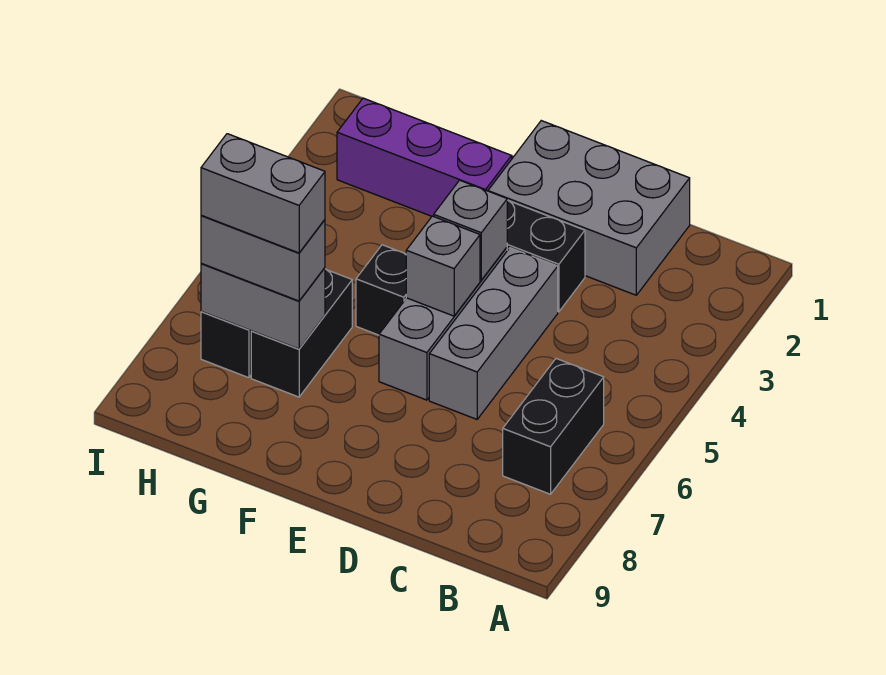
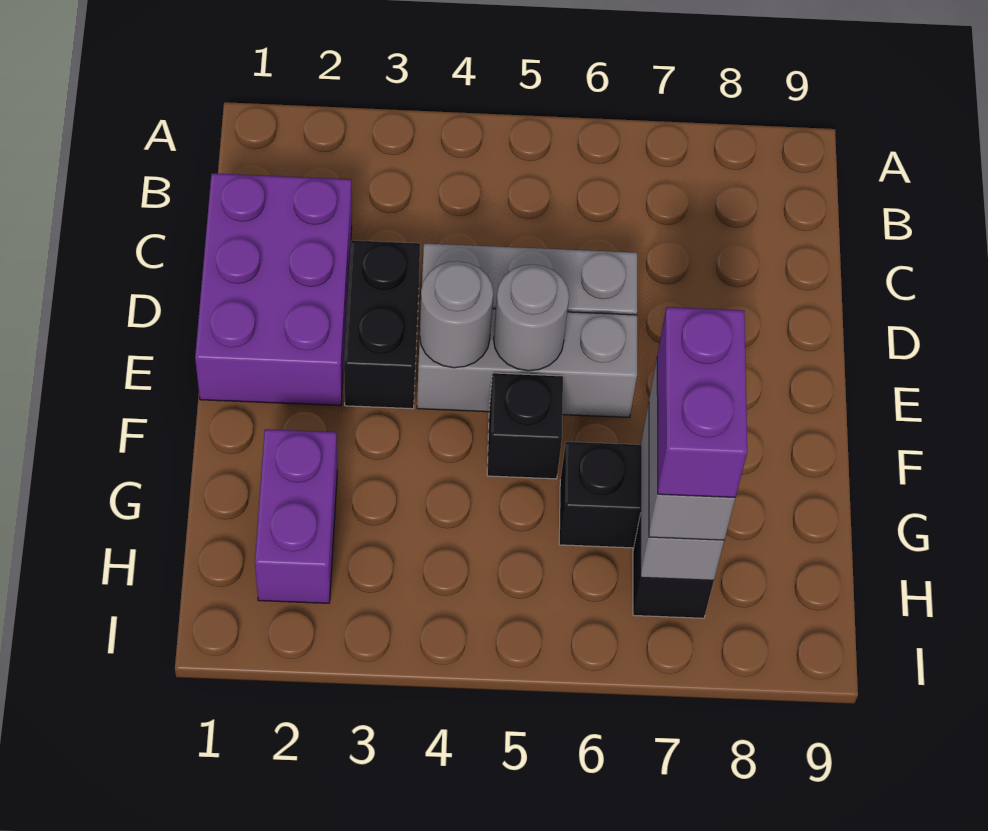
black 1x2 brick [503,359,604,494] -> none
grey 2x3 brick [488,121,690,295] -> purple 2x3 brick [195,173,352,406]
grey 1x1 brick [434,180,507,280] -> grey 1x1 round brick [420,261,493,368]
grey 1x1 brick [406,216,480,316] -> grey 1x1 round brick [494,264,569,371]
purple 1x3 brick [337,98,512,216] -> purple 1x2 brick [255,429,337,603]
grey 1x2 brick [201,134,325,253] -> purple 1x2 brick [657,307,747,497]

